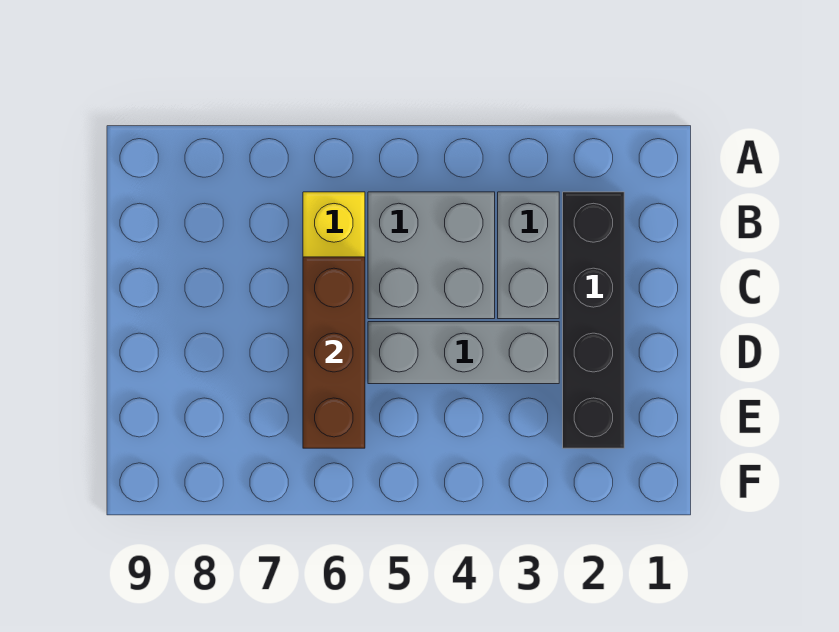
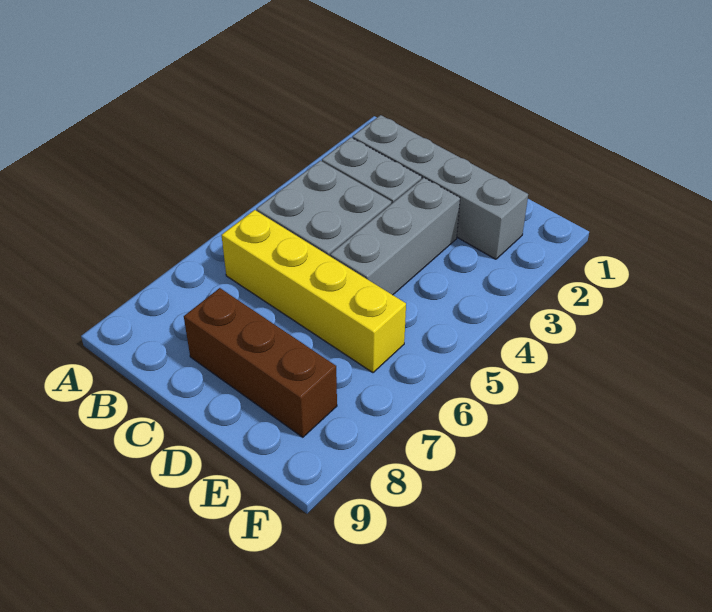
black 1x4 brick [563,192,624,448] -> grey 1x4 brick [352,115,528,259]
brown 1x3 brick [303,257,365,448] -> brown 1x3 brick moved to [184,288,337,437]

